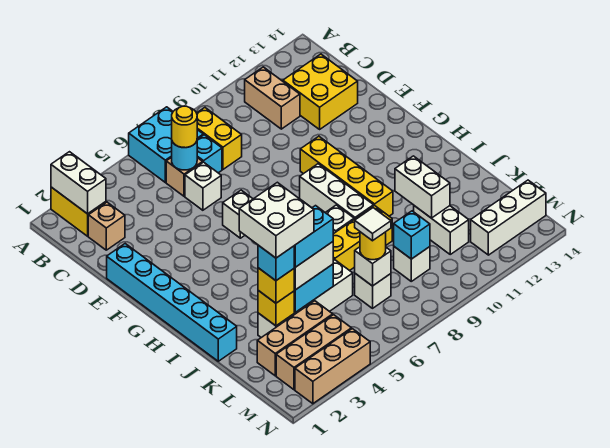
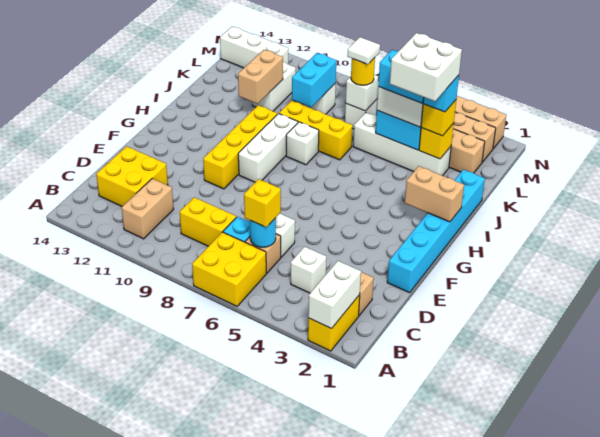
cyan 2x2 brick [129,107,203,182] -> yellow 2x2 brick [192,232,266,306]
yellow 1x2 brick [197,108,242,169] -> yellow 1x2 brick turned to [180,197,236,246]
yellow 1x1 round brick [172,106,197,148] -> yellow 1x1 brick [244,179,281,227]
white 1x1 brick [223,190,253,238] -> white 1x1 brick moved to [291,247,326,293]
none -> tan 1x2 brick [405,166,464,222]
white 1x2 brick [395,156,450,218] -> tan 1x2 brick [238,50,283,104]
cyan 1x1 brick [394,211,430,259] -> cyan 1x2 brick [292,53,336,107]

